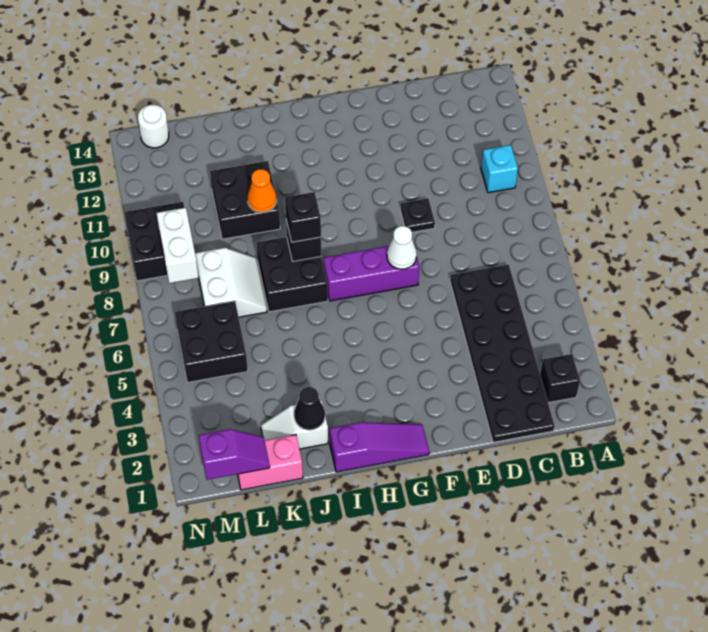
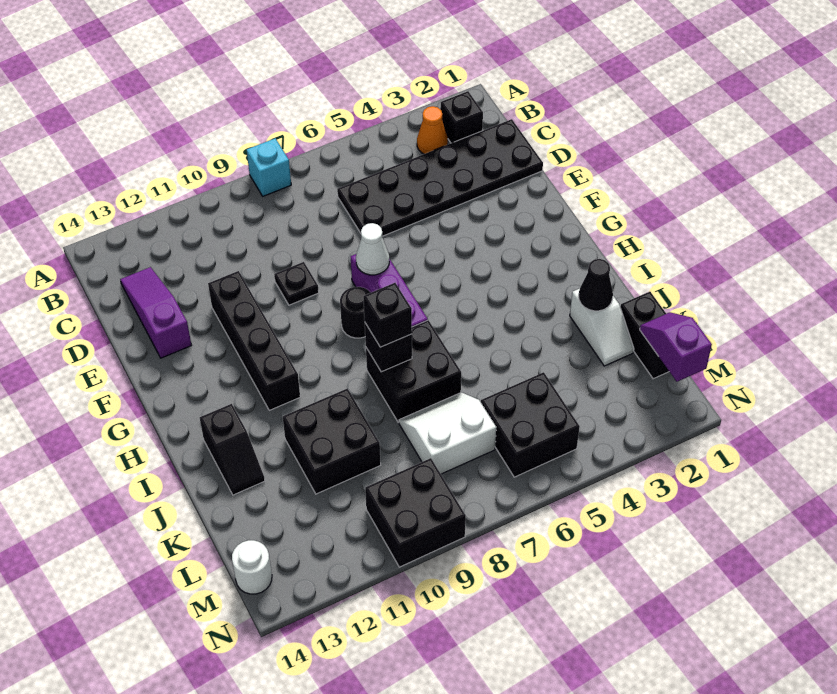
cyan 1x1 brick [481,145,518,193] -> cyan 1x1 brick moved to [247,138,291,196]
none -> black 1x4 brick [208,271,300,410]
purple 1x3 slope [330,422,429,472] -> purple 1x3 slope moved to [120,267,192,358]
none -> black 1x1 round brick [340,287,371,338]
none -> black 1x2 slope [200,404,265,495]
orange 1x1 cone [247,169,277,213] -> orange 1x1 cone moved to [417,106,448,154]
pink 1x2 brick [238,435,303,490] -> black 1x2 brick [621,292,669,379]
white 1x2 brick [157,208,199,283] -> none

